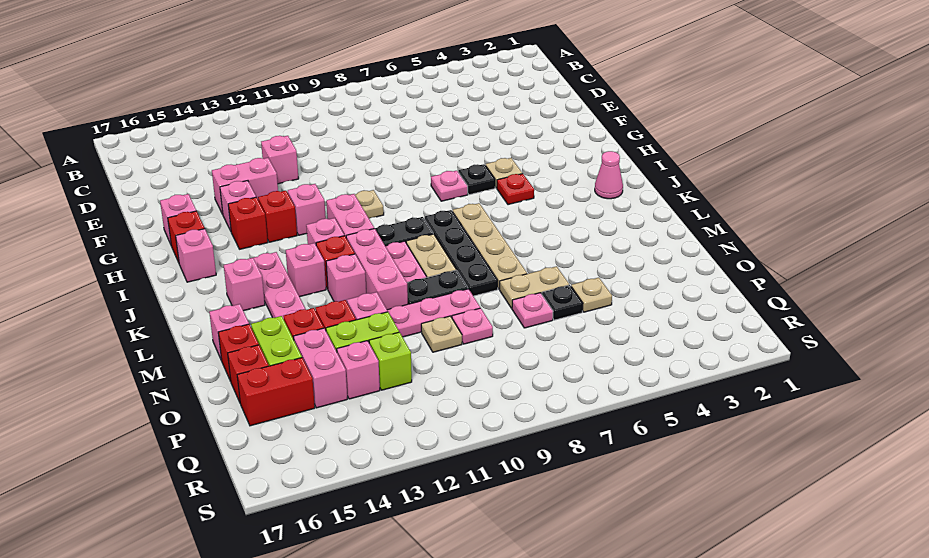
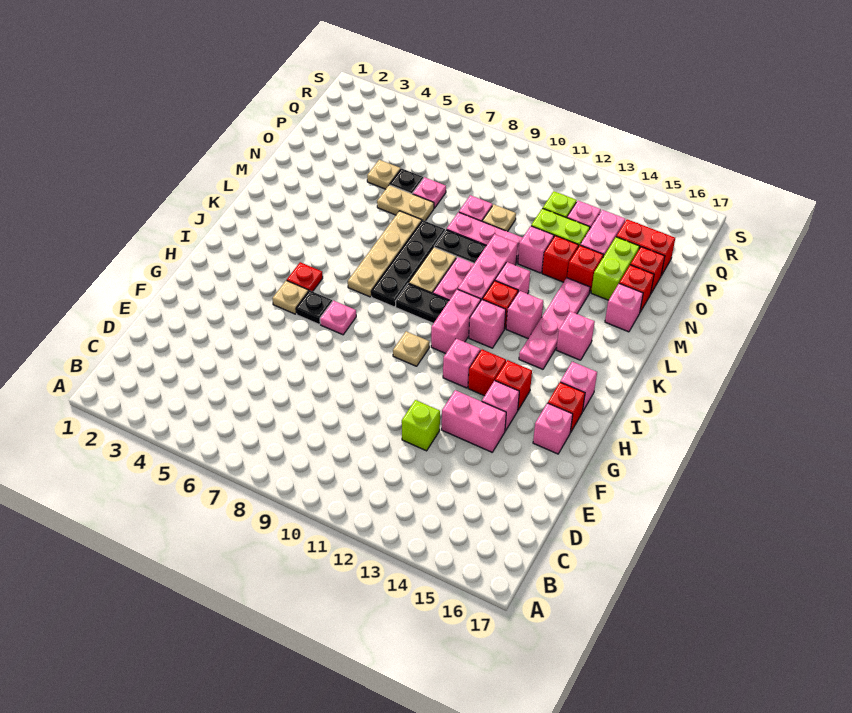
pink 1x1 brick [261,136,299,184] -> lime 1x1 brick [402,400,440,451]
pink 1x1 cone [595,151,623,199] -> none

